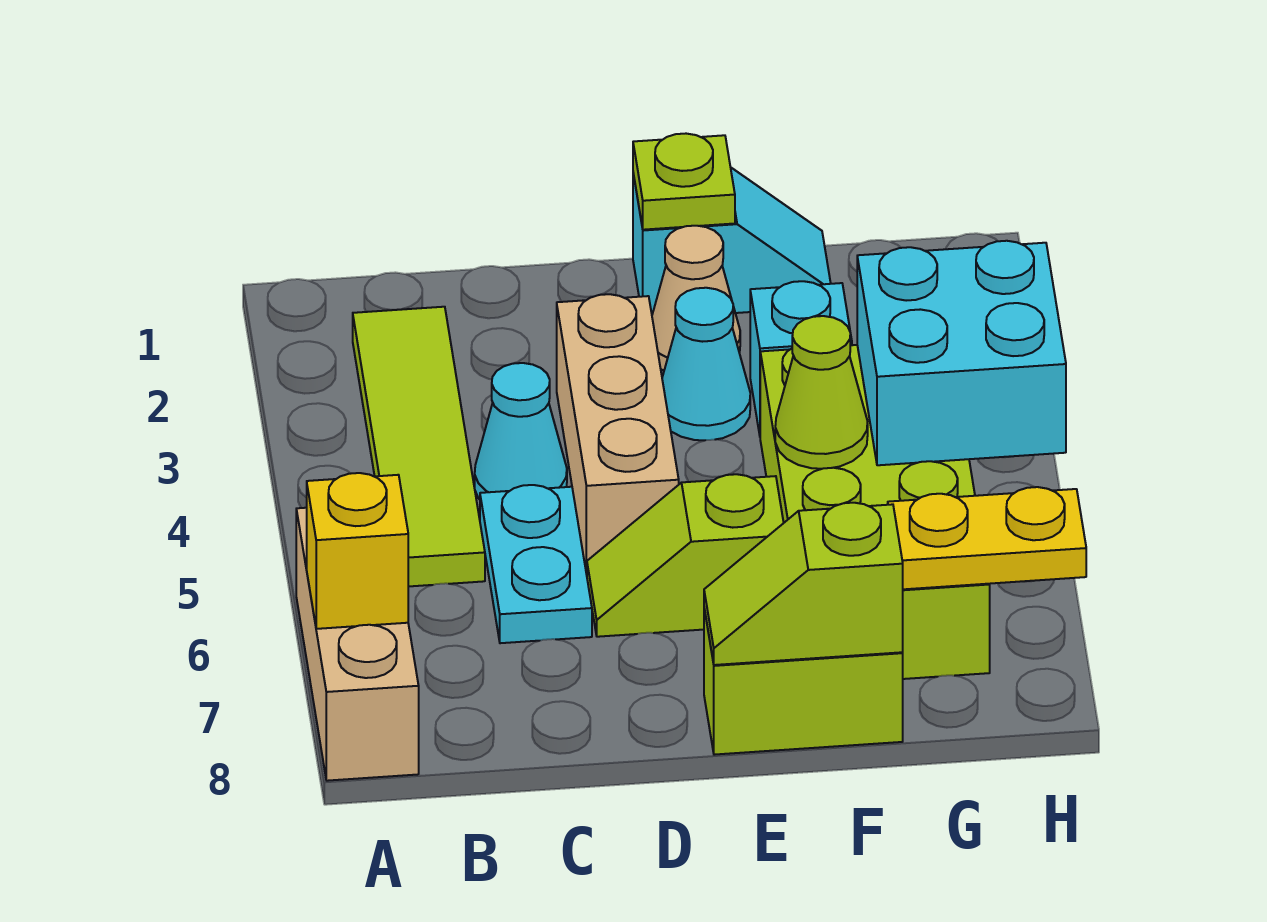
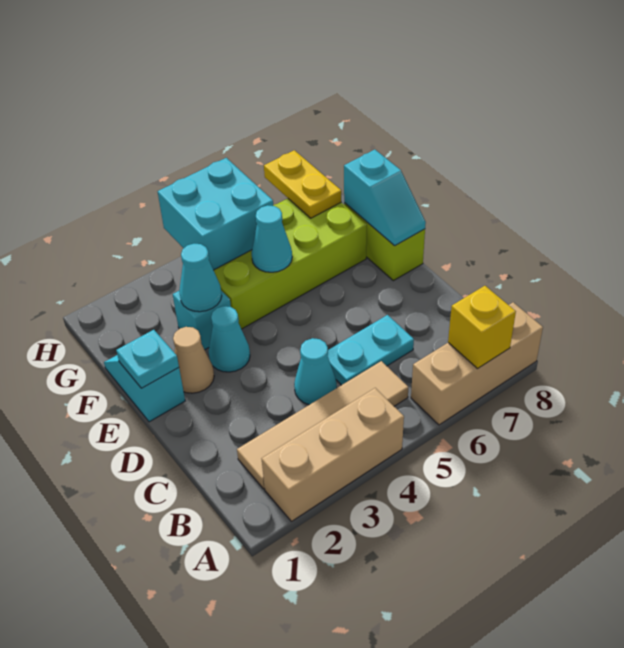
lime 1x4 tile [353,307,485,587] -> tan 1x4 tile [237,361,408,489]
tan 1x3 brick [557,294,679,575] -> tan 1x3 brick moved to [262,388,404,521]
lime 1x2 slope [587,474,784,637] -> none
lime 1x1 plate [633,134,735,230] -> cyan 1x1 plate [116,330,179,388]
lime 1x2 slope [704,503,903,665] -> cyan 1x2 slope [344,150,426,246]
none -> cyan 1x1 cone [179,244,222,312]
lime 1x1 cone [775,316,868,469] -> cyan 1x1 cone [251,205,292,272]

